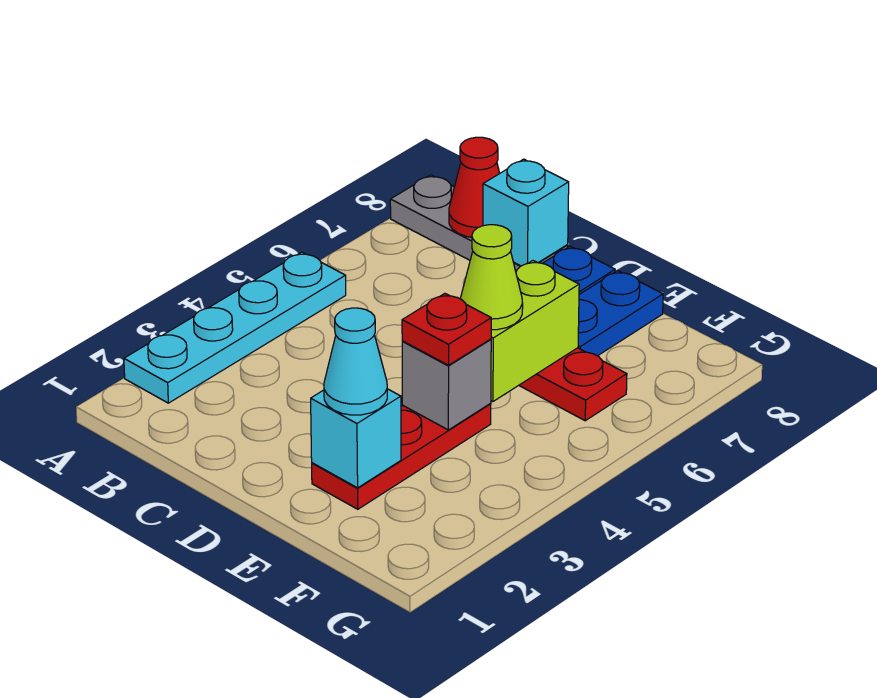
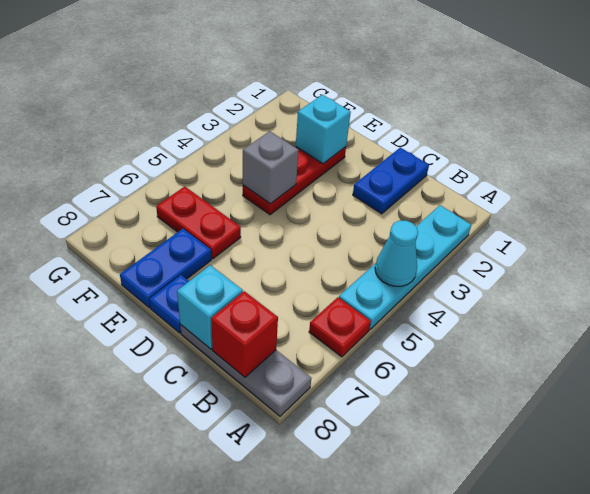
red 1x1 cone [449,137,500,237] -> red 1x1 brick [211,291,278,377]
none -> blue 1x2 plate [353,148,429,214]
cyan 1x1 cone [324,308,387,415] -> cyan 1x1 cone moved to [375,221,418,286]
red 1x1 plate [402,294,491,365] -> red 1x1 plate moved to [309,297,371,357]
lime 1x2 brick [491,261,579,402] -> none
lime 1x1 cone [460,225,523,330] -> none

